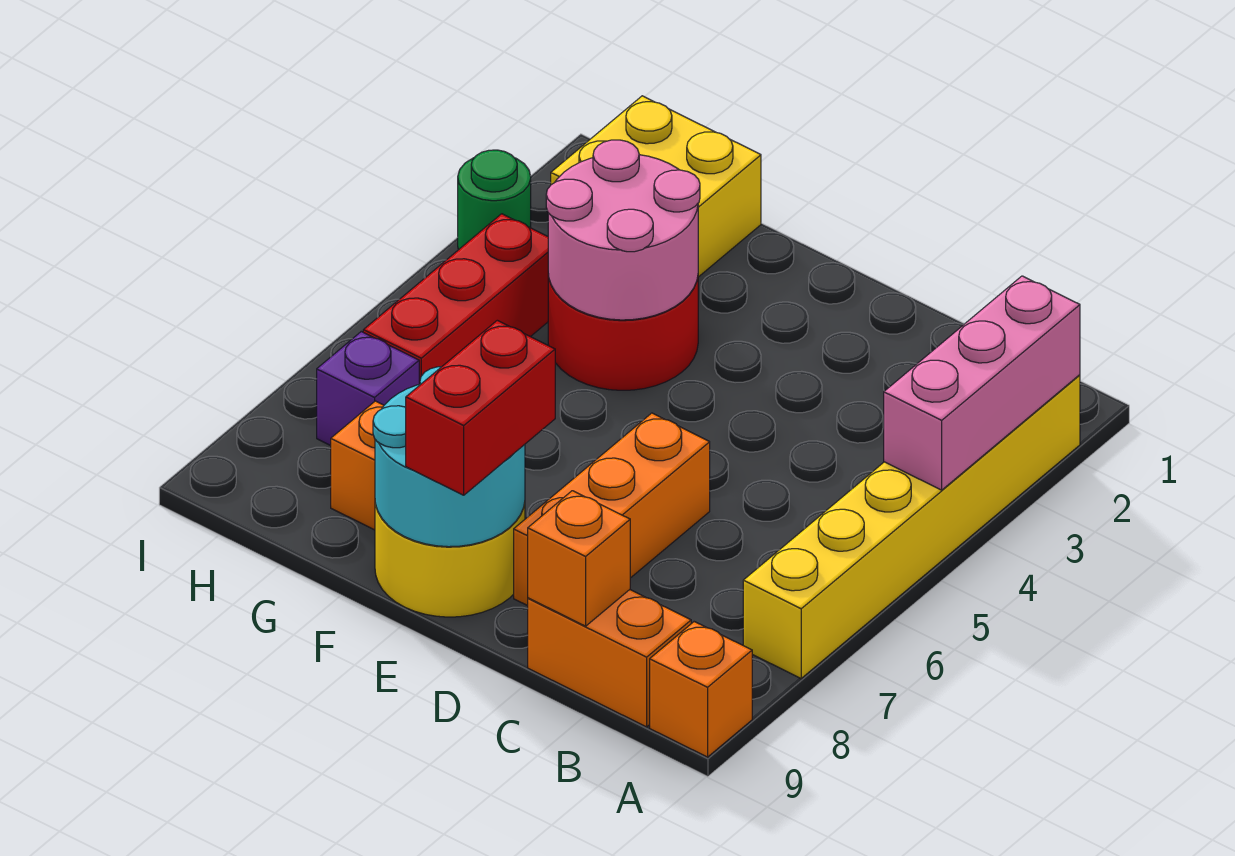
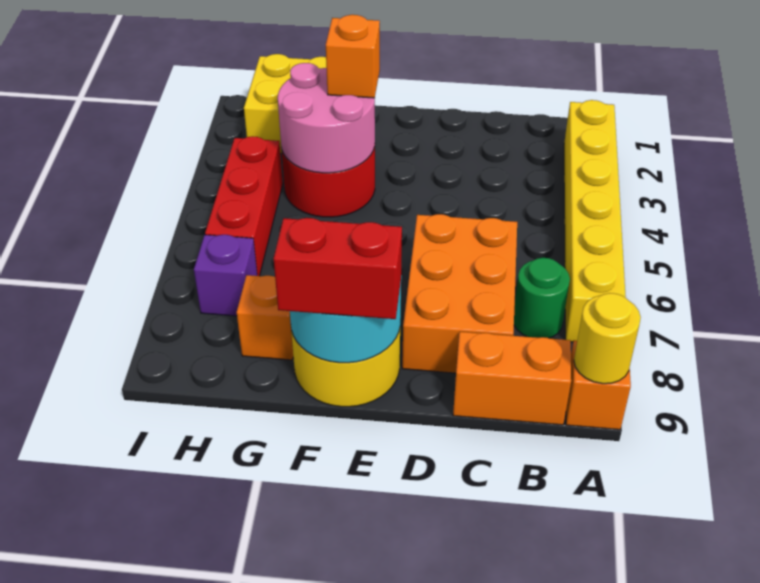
pink 1x3 brick [884,276,1080,490] -> none
none -> yellow 1x1 round brick [574,293,641,384]
orange 1x1 brick [528,491,630,626] -> orange 1x1 brick moved to [326,15,380,98]
orange 1x3 brick [514,413,710,606] -> orange 2x3 brick [402,214,517,373]
red 1x2 brick [406,320,555,495] -> red 1x2 brick turned to [274,218,402,319]
green 1x1 round brick [458,150,531,250] -> green 1x1 round brick moved to [514,258,570,338]

